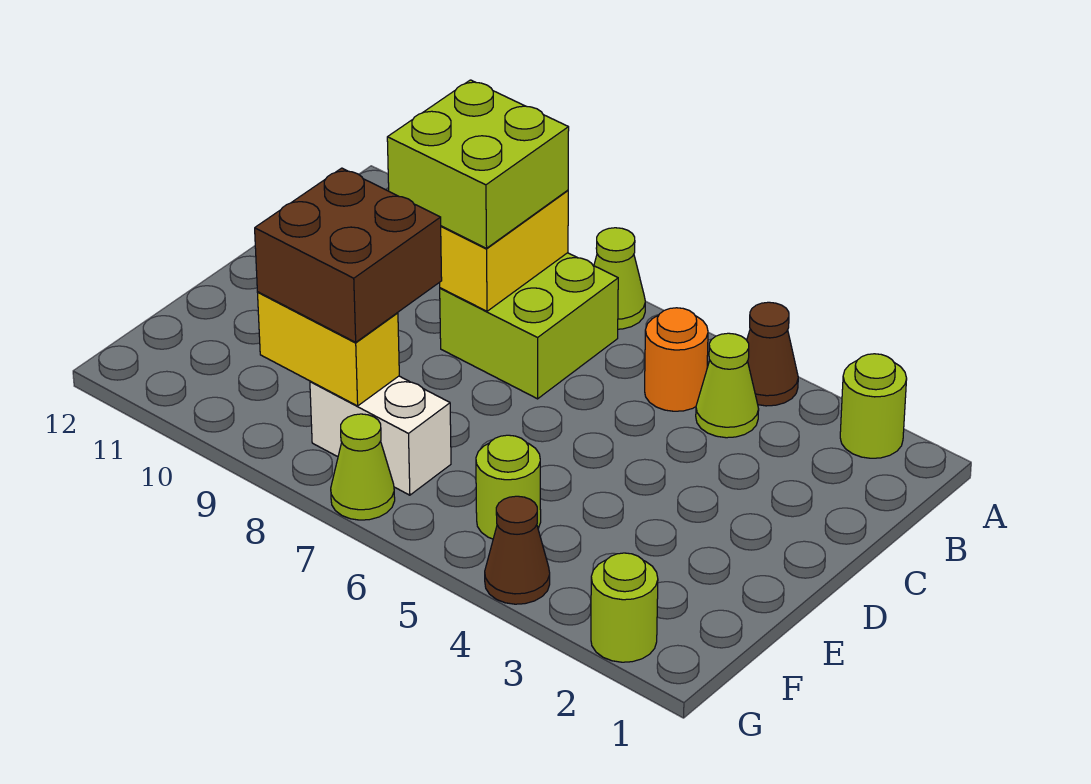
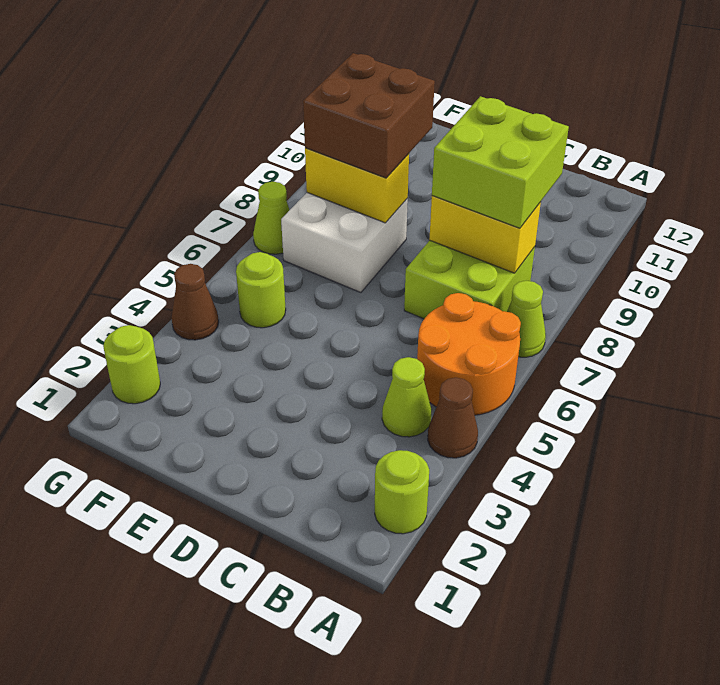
orange 1x1 round brick [645,308,708,411] -> orange 2x2 round brick [417,293,521,415]
white 1x2 brick [310,376,451,495] -> white 2x2 brick [281,193,408,293]
yellow 1x2 brick [258,292,399,406] -> yellow 1x2 brick turned to [305,148,409,223]

